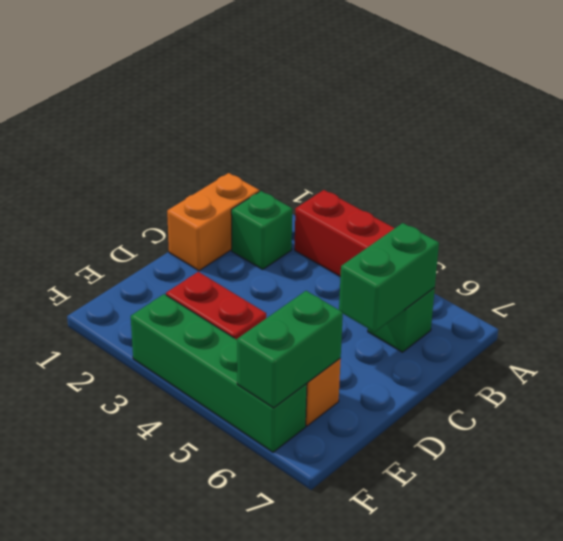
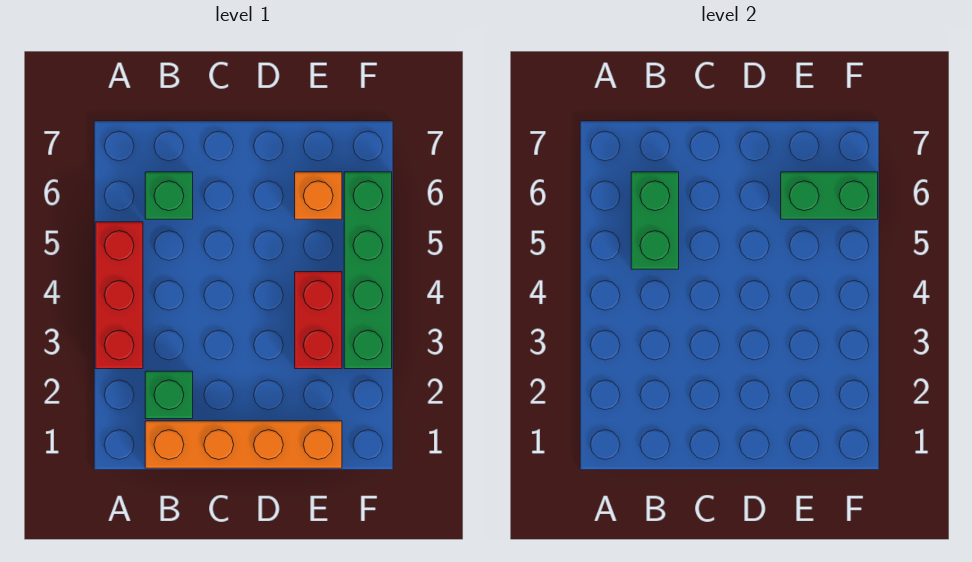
orange 1x2 brick [167,173,259,271] -> orange 1x4 brick [145,421,342,468]
green 1x2 brick [339,223,439,332] -> green 1x2 brick turned to [631,172,679,269]

